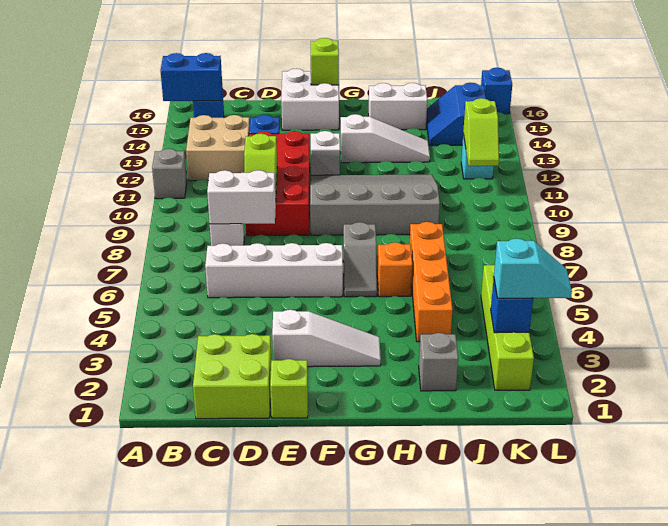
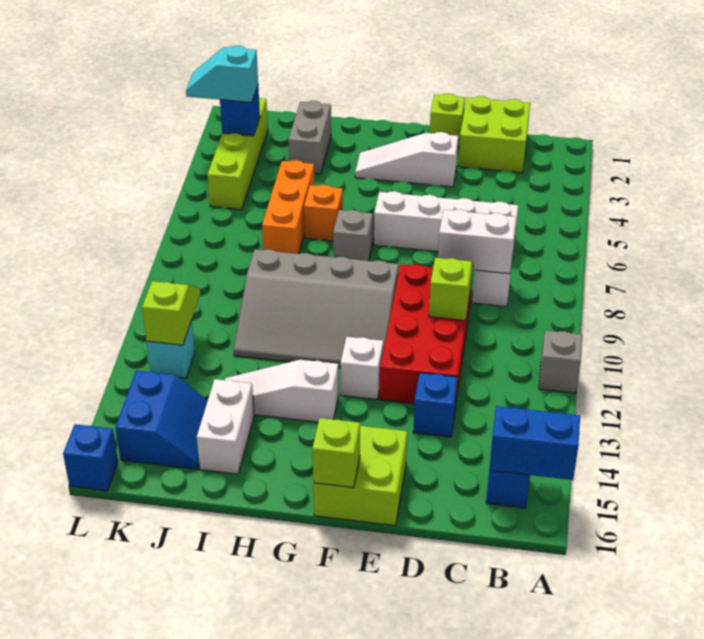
tan 2x2 brick [186,115,250,181] -> none
white 2x2 brick [281,69,339,130] -> lime 2x2 brick [313,426,407,526]
white 1x2 brick [368,83,427,130] -> white 1x2 brick turned to [197,379,254,474]
grey 1x1 brick [419,333,458,391] -> grey 1x2 brick [288,101,331,174]
orange 1x4 brick [410,222,453,342] -> orange 1x3 brick [262,160,315,254]

